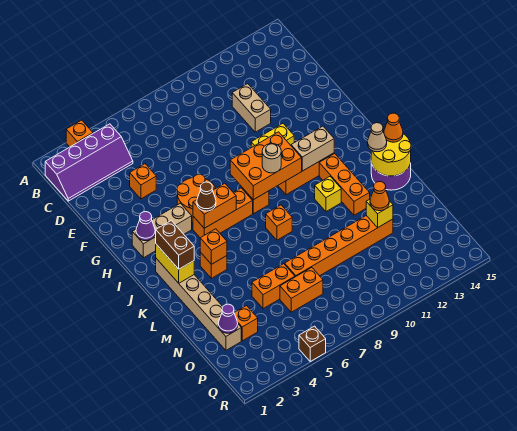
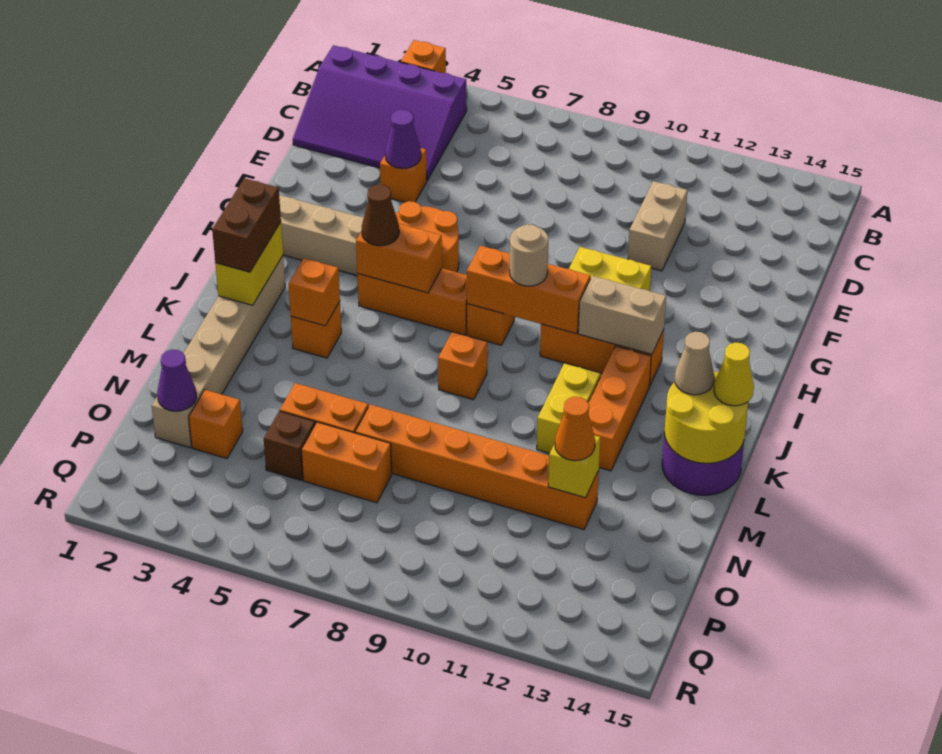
purple 2x4 slope [45,124,133,201] -> purple 3x4 slope [293,45,467,180]
purple 1x1 cone [136,212,155,241] -> purple 1x1 cone moved to [385,110,421,169]
orange 2x3 brick [230,132,302,200] -> orange 1x3 brick [467,246,590,333]
yellow 1x1 brick [315,177,341,212] -> yellow 1x2 brick [537,363,600,453]
orange 1x1 cone [384,113,403,142] -> yellow 1x1 cone [714,343,754,406]
brown 1x1 brick [299,326,326,361] -> brown 1x1 brick moved to [264,411,315,480]

